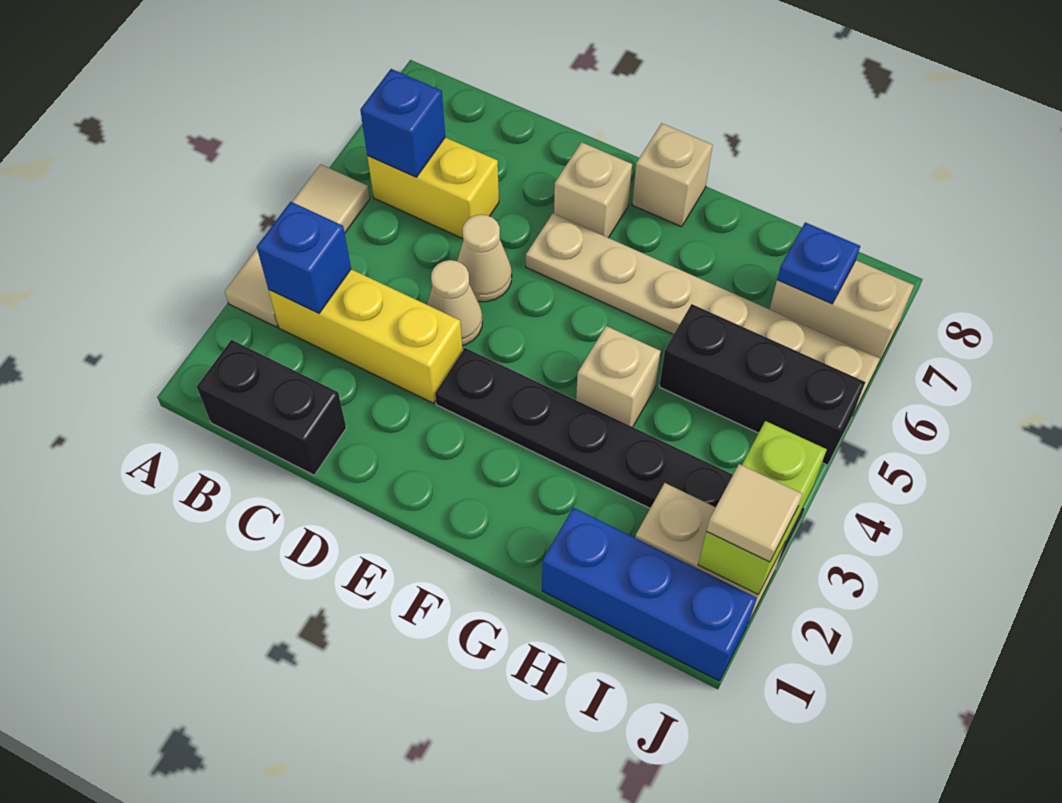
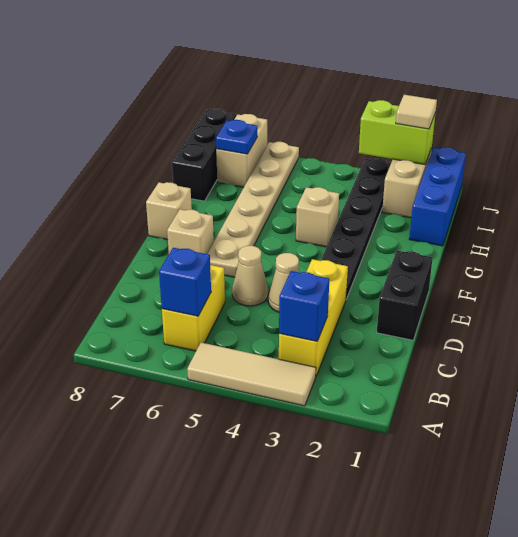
black 1x2 brick [197,340,346,475] -> black 1x2 brick moved to [377,250,433,340]
black 1x3 brick [659,304,865,465] -> black 1x3 brick moved to [172,109,236,201]

